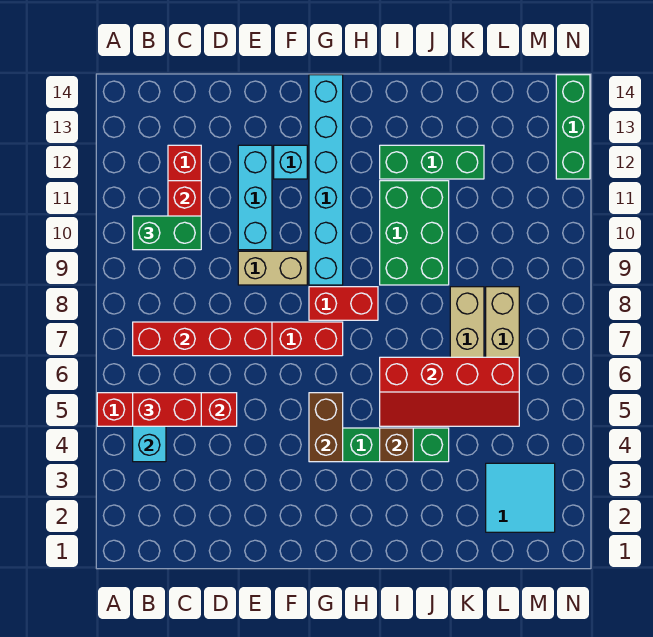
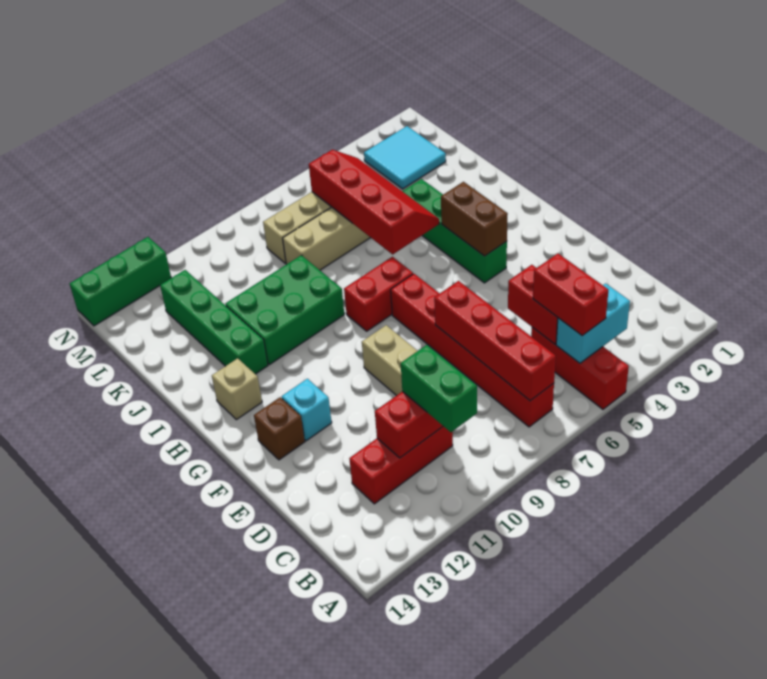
cyan 1x3 brick [238,145,272,250] -> none
brown 1x2 brick [309,393,343,462] -> brown 1x2 brick turned to [441,182,508,256]
red 1x2 brick [309,287,378,320] -> red 1x2 brick turned to [344,257,413,331]
cyan 1x6 brick [309,75,343,285] -> none
none -> tan 1x1 brick [212,358,262,420]
brown 1x1 brick [380,428,413,462] -> brown 1x1 brick moved to [254,397,305,460]
green 1x3 brick [380,145,484,179] -> green 1x4 brick [160,270,268,374]

